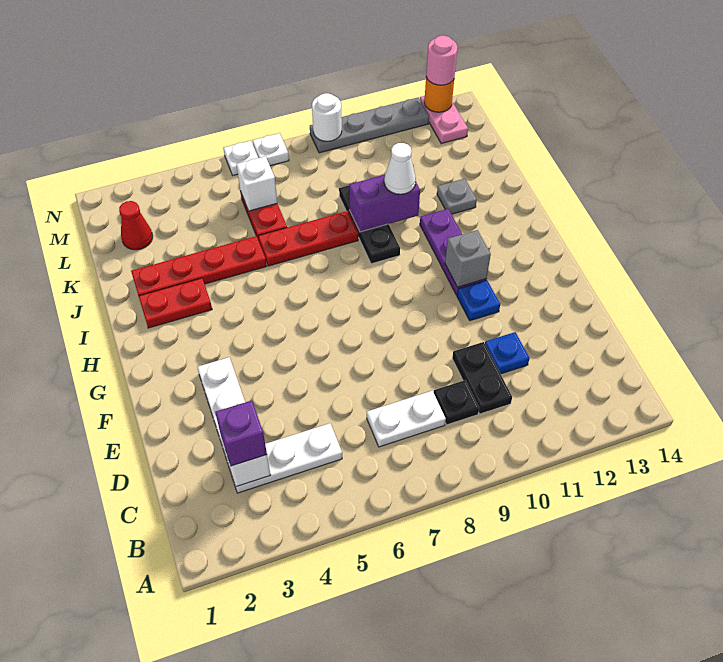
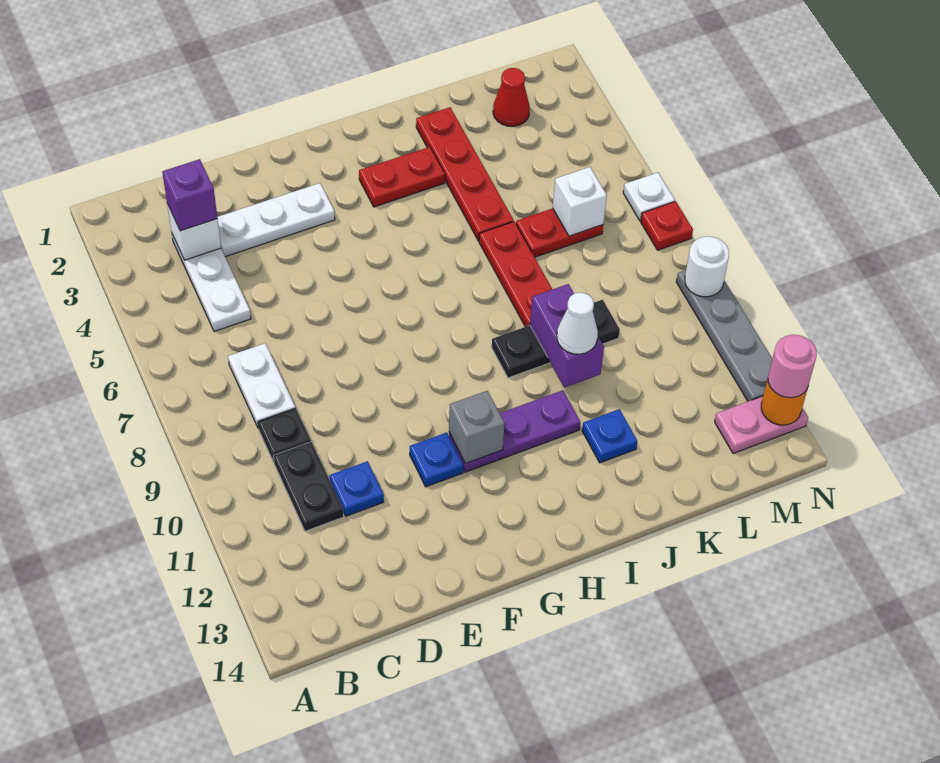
black 1x2 plate [452,342,512,414] -> black 1x2 plate turned to [273,442,344,531]
red 1x2 plate [139,278,212,328] -> red 1x2 plate turned to [359,147,445,207]
grey 1x1 plate [437,179,477,214] -> blue 1x1 plate [582,409,637,463]
white 1x1 plate [252,133,289,166] -> red 1x1 plate [641,201,693,250]

